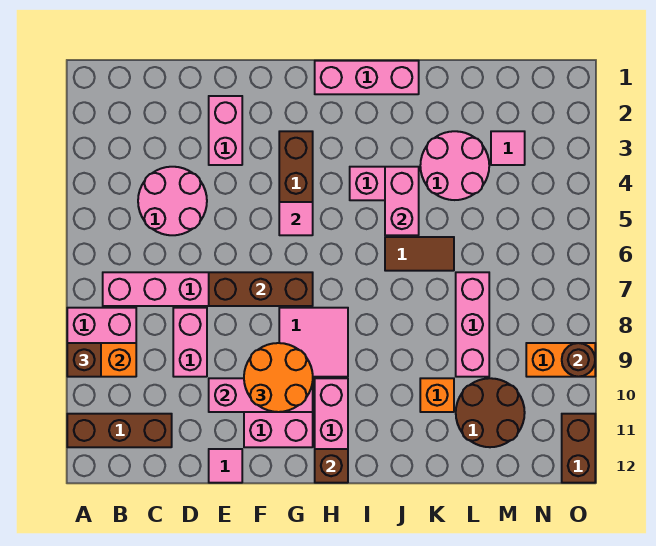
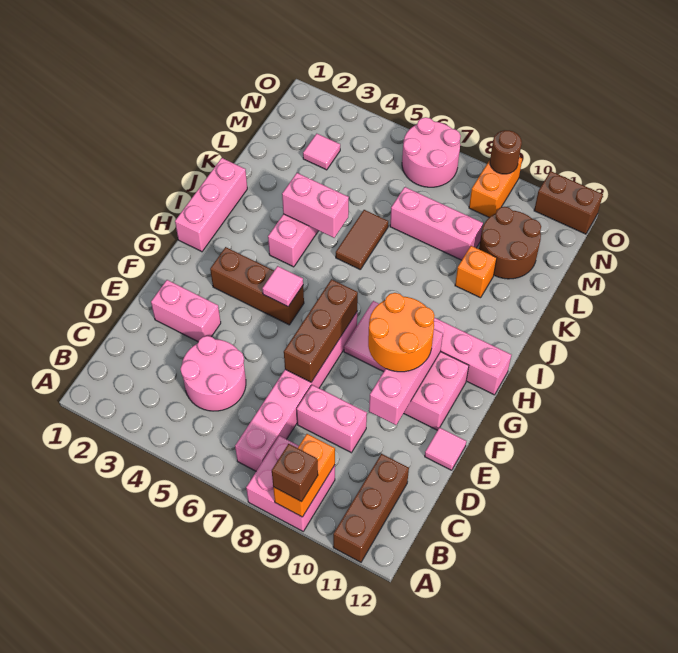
brown 1x1 brick [315,449,348,483] -> none
pink 2x2 round brick [420,131,489,200] -> pink 2x2 round brick moved to [402,117,461,187]

